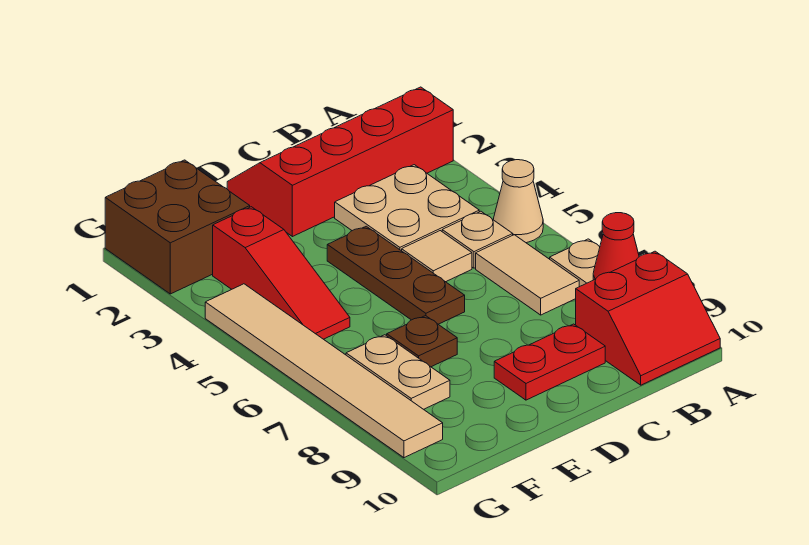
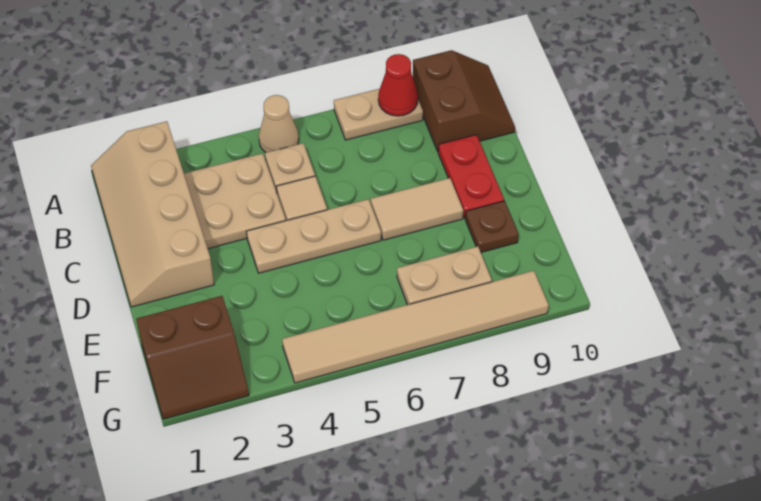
red 2x4 slope [227,87,453,237] -> tan 2x4 slope [91,121,214,307]
red 2x2 slope [576,251,720,385] -> brown 2x2 slope [413,50,515,151]
tan 1x2 tile [476,235,579,315] -> tan 1x2 tile moved to [371,178,463,240]
brown 1x3 plate [327,226,465,324] -> tan 1x3 plate [246,199,381,273]
brown 1x1 plate [387,316,457,367] -> brown 1x1 plate moved to [465,201,518,252]
brown 2x2 brick [105,160,250,294] -> brown 2x2 slope [136,296,249,419]
red 1x3 slope [213,207,350,339] -> none

